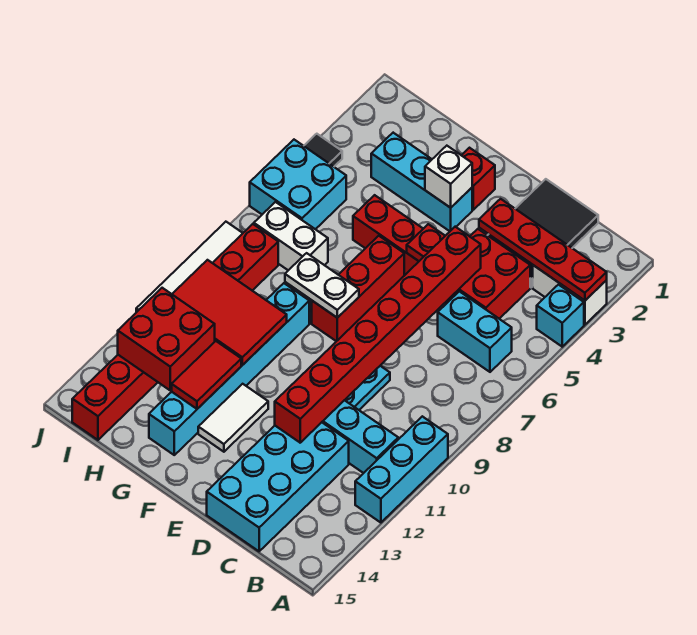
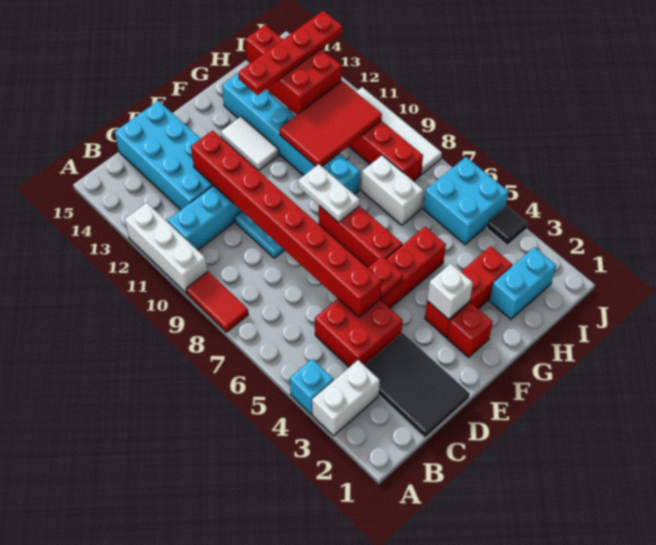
red 1x4 plate [479,199,607,301] -> red 1x4 plate moved to [238,11,342,95]
cyan 1x3 brick [355,416,448,523] -> white 1x3 brick [125,203,207,293]
cyan 1x2 brick [438,291,512,372] -> cyan 1x2 brick moved to [490,247,556,319]
cyan 1x3 brick [371,133,472,231] -> red 1x3 brick [425,246,512,337]
white 1x2 plate [285,253,359,318] -> white 1x2 plate turned to [298,164,360,222]
red 1x2 tile [172,341,241,409] -> red 1x2 tile moved to [186,272,248,332]
white 1x2 brick [254,202,328,270] -> white 1x2 brick turned to [361,155,423,225]

